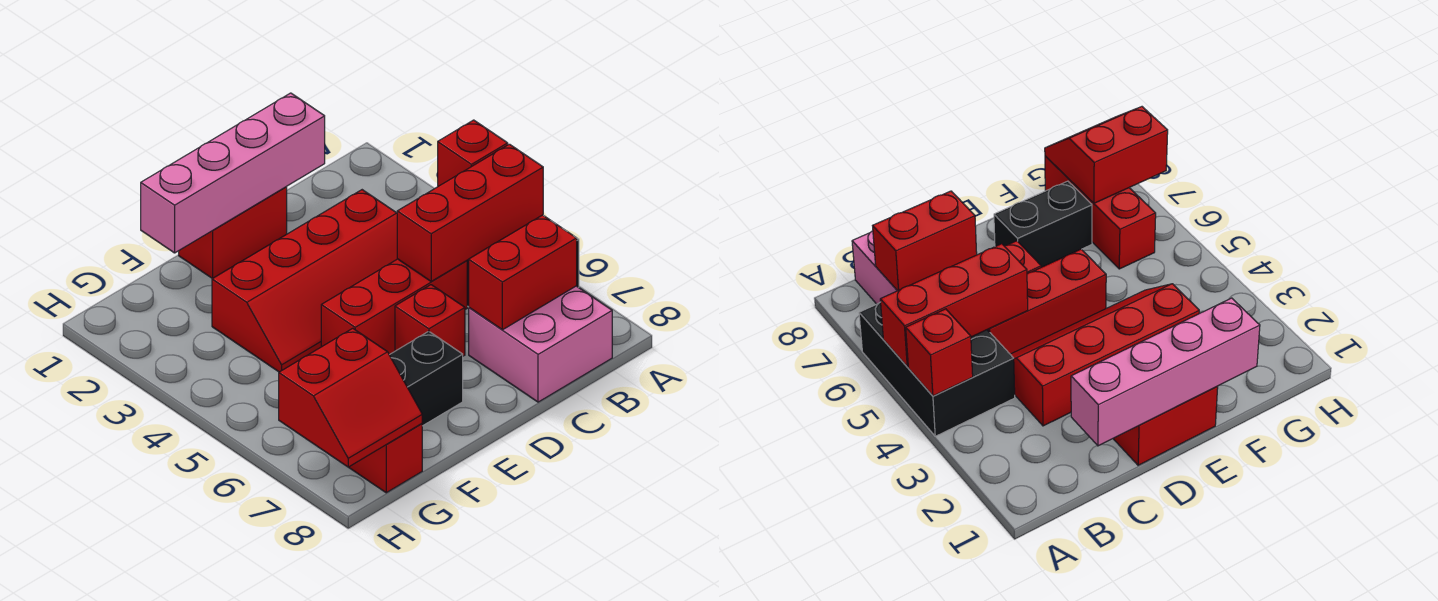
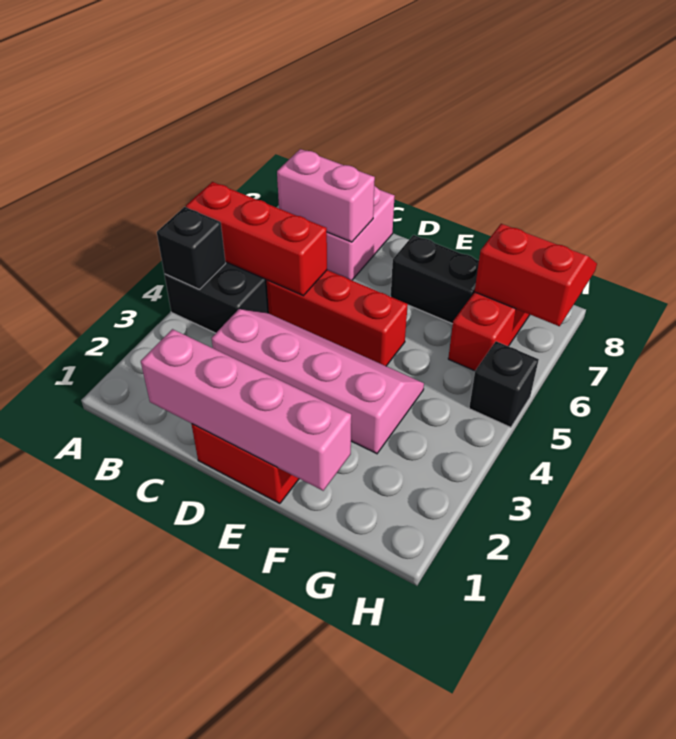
red 1x1 brick [438,120,508,186] -> black 1x1 brick [157,207,226,289]
red 1x2 brick [469,215,577,330] -> pink 1x2 brick [277,149,375,242]
red 2x4 slope [212,190,397,372] -> pink 2x4 slope [212,309,424,454]
red 1x1 brick [395,285,465,356] -> none
none -> black 1x1 brick [469,341,539,427]

